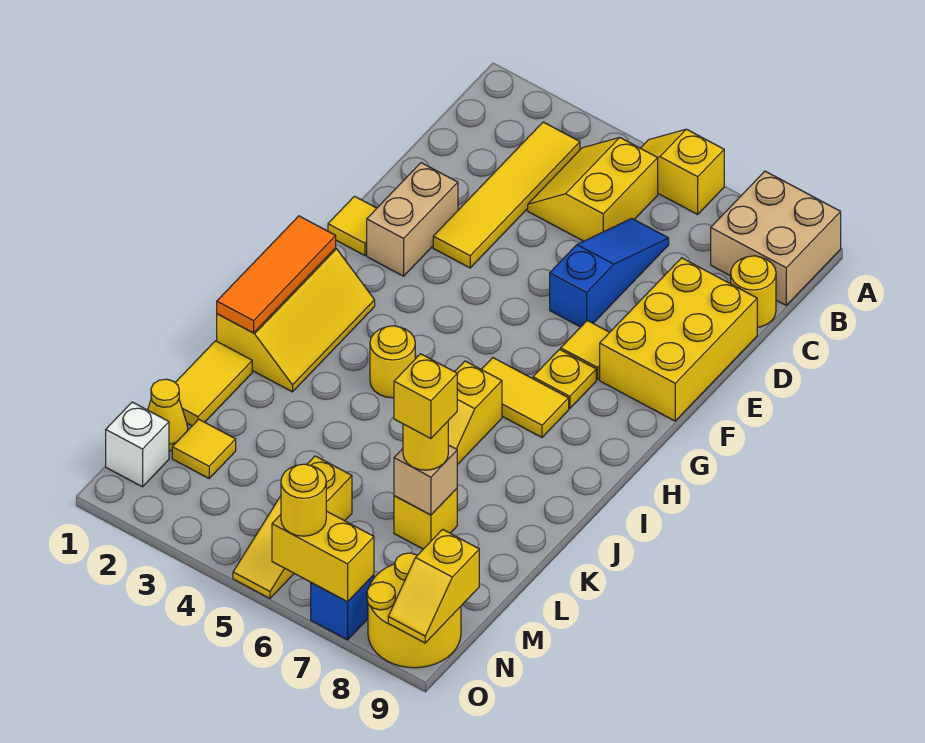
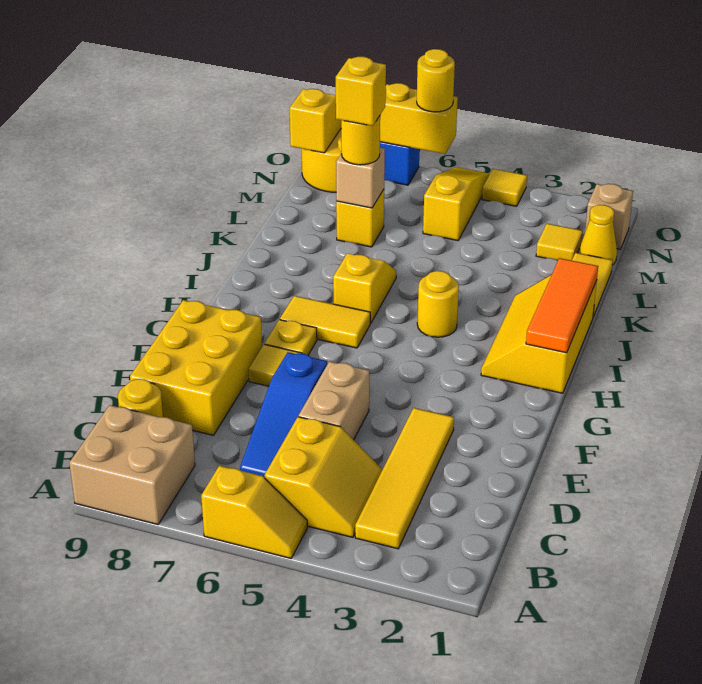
tan 1x2 brick [367,163,458,276] -> tan 1x2 brick moved to [299,361,369,440]
yellow 1x1 tile [328,196,377,256] -> yellow 1x1 tile moved to [482,169,527,206]
white 1x1 brick [106,402,169,487] -> tan 1x1 brick [585,184,633,249]

